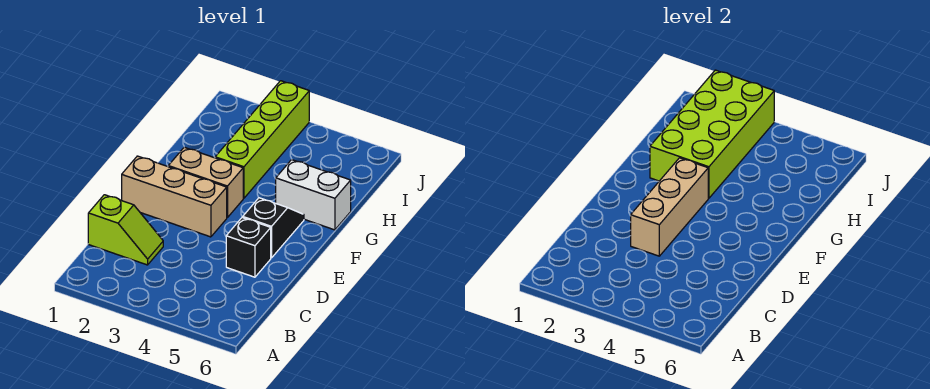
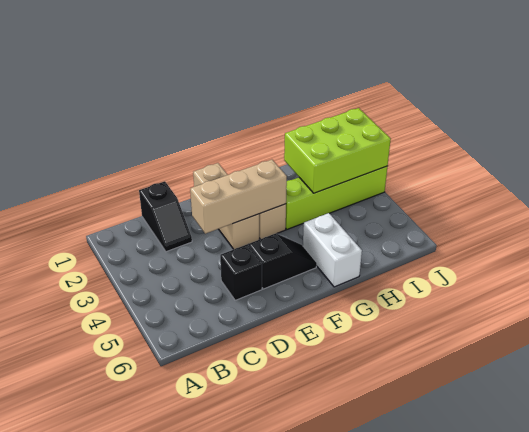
lime 1x2 slope [88,195,163,265] -> black 1x2 slope [139,181,192,252]
lime 2x4 brick [650,70,774,198] -> lime 2x3 brick [284,108,391,193]

